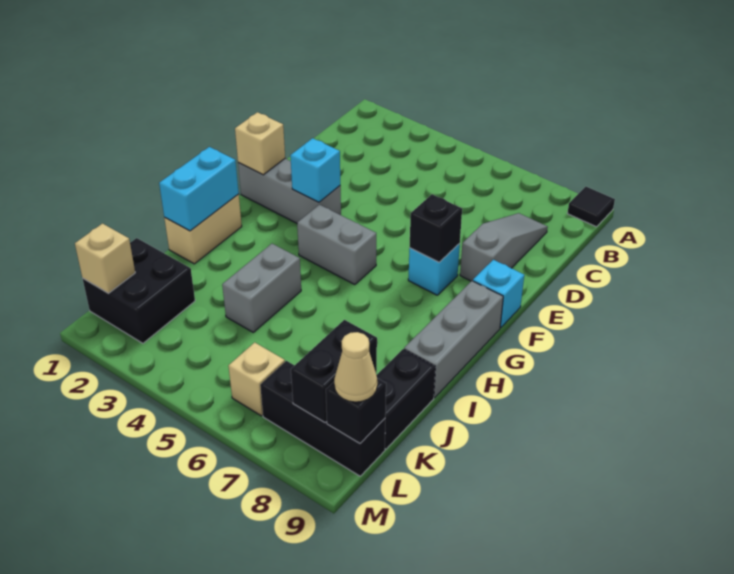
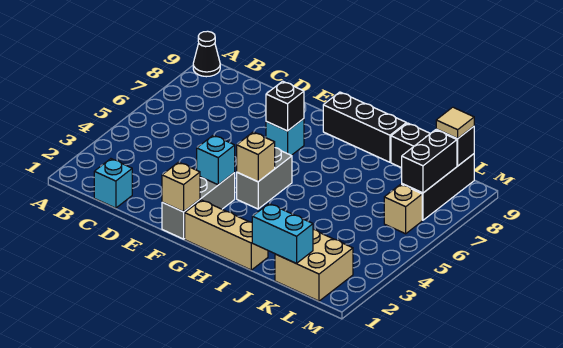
black 1x1 tile [567,187,615,227] -> black 1x1 cone [193,31,220,77]
grey 1x3 slope [460,213,548,281] -> none
cyan 1x1 brick [473,260,524,328] -> cyan 1x1 brick moved to [94,159,132,208]
grey 1x3 brick [404,281,503,398] -> black 1x3 brick [323,92,406,162]
tan 1x2 brick [164,194,242,264] -> tan 1x3 brick [185,200,268,270]
cyan 1x2 brick [159,147,239,231] -> cyan 1x2 brick moved to [252,204,313,264]
grey 1x2 brick [222,244,301,332] -> none
black 2x2 brick [83,238,195,343] -> tan 2x2 brick [275,229,353,301]
black 1x2 brick [291,320,377,423] -> black 1x2 brick turned to [402,130,457,193]
tan 1x1 brick [75,224,135,293] -> tan 1x1 brick moved to [237,132,275,182]
tan 1x1 cone [334,332,377,402] -> tan 1x1 tile [436,107,474,139]

